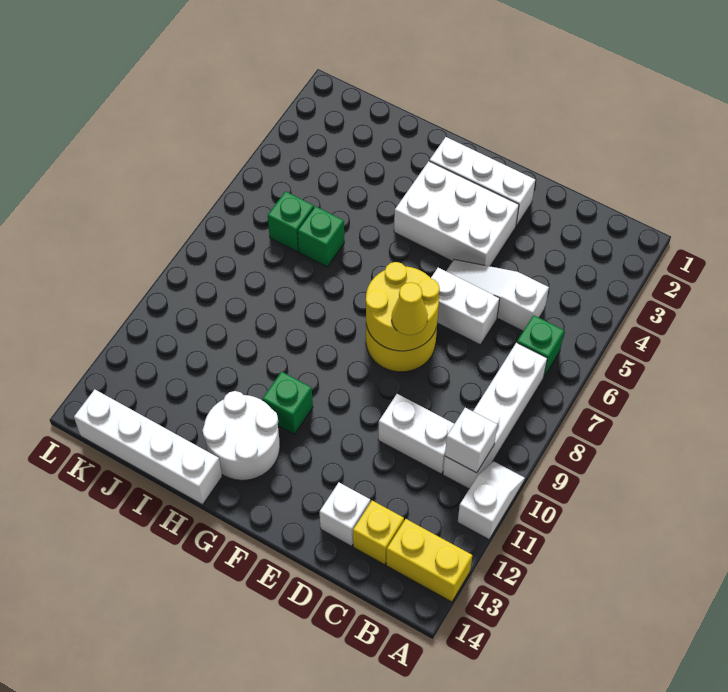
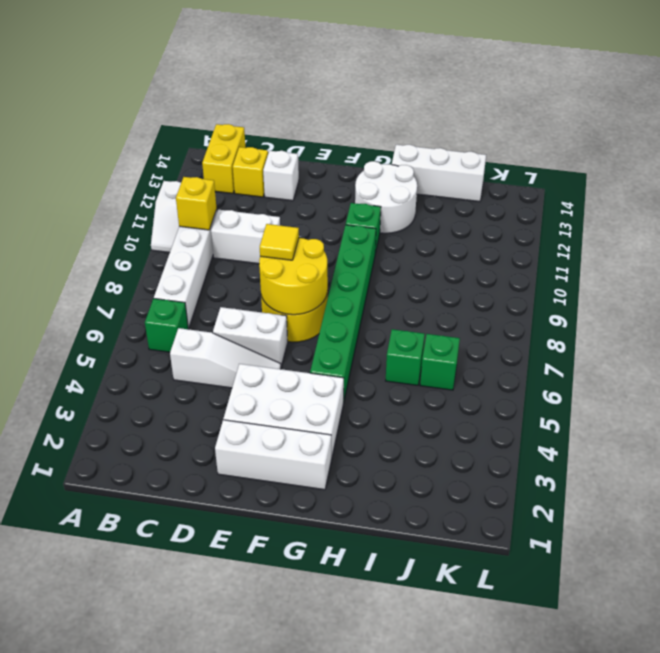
yellow 1x2 brick [386,519,472,602] -> yellow 1x2 brick turned to [202,124,245,193]
white 1x1 brick [445,408,497,473] -> yellow 1x1 brick [176,177,217,230]
yellow 1x1 cone [392,282,428,335] -> yellow 1x1 tile [260,224,299,260]
none -> green 1x6 brick [310,225,376,403]
white 1x4 brick [74,389,222,505] -> white 1x3 brick [392,145,486,202]

